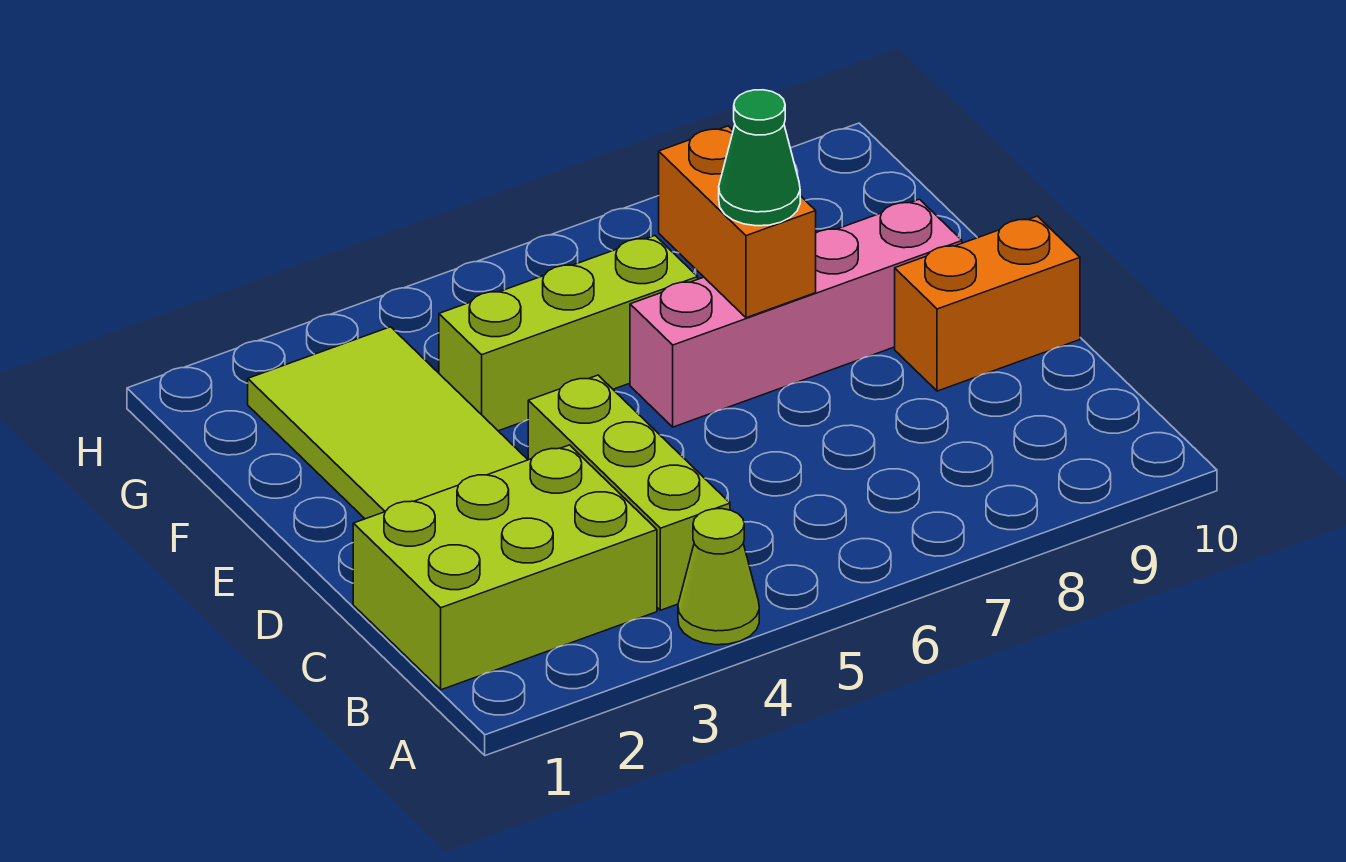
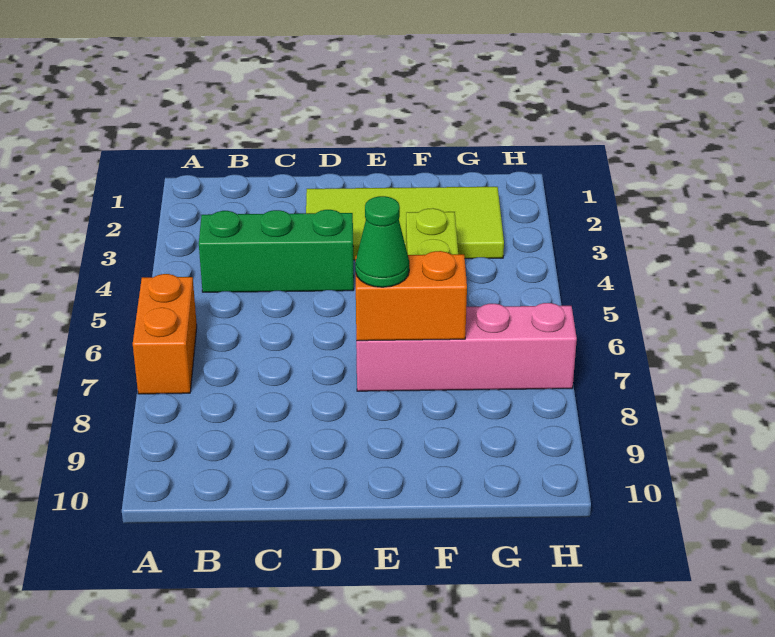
lime 1x1 cone [678,509,759,645] -> none
lime 2x3 brick [353,445,657,690] -> none
lime 1x3 brick [528,375,730,610] -> green 1x3 brick [199,210,354,292]
orange 1x2 brick [895,216,1080,391] -> orange 1x2 brick moved to [133,274,197,394]
pink 1x4 brick [630,199,962,427] -> pink 1x4 brick turned to [356,303,577,391]

